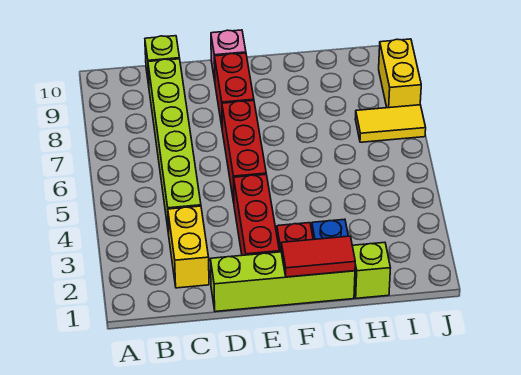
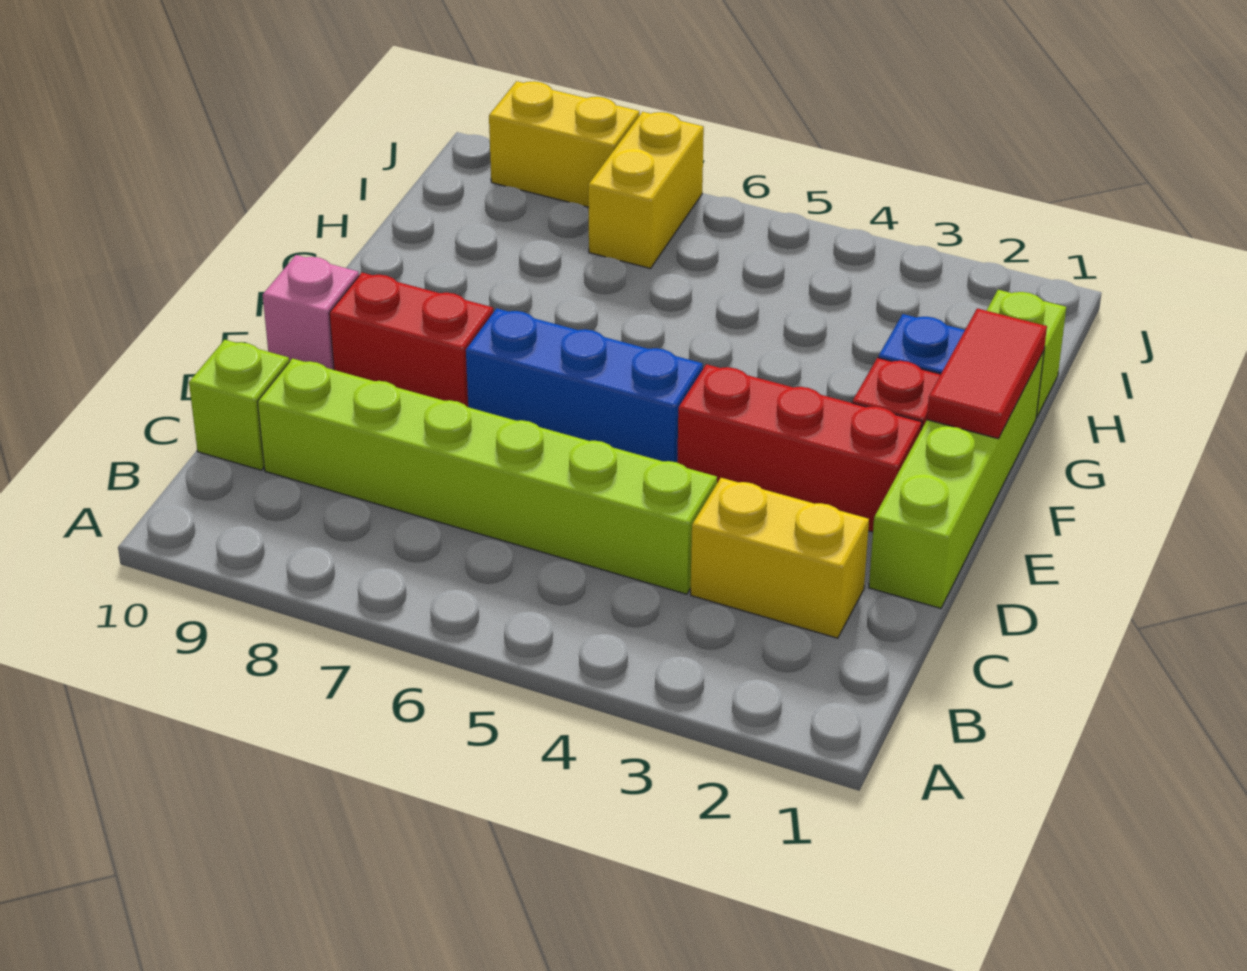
red 1x3 brick [222,101,266,202] -> blue 1x3 brick [466,308,703,462]
yellow 1x2 tile [355,105,426,142] -> yellow 1x2 brick [588,112,704,268]

